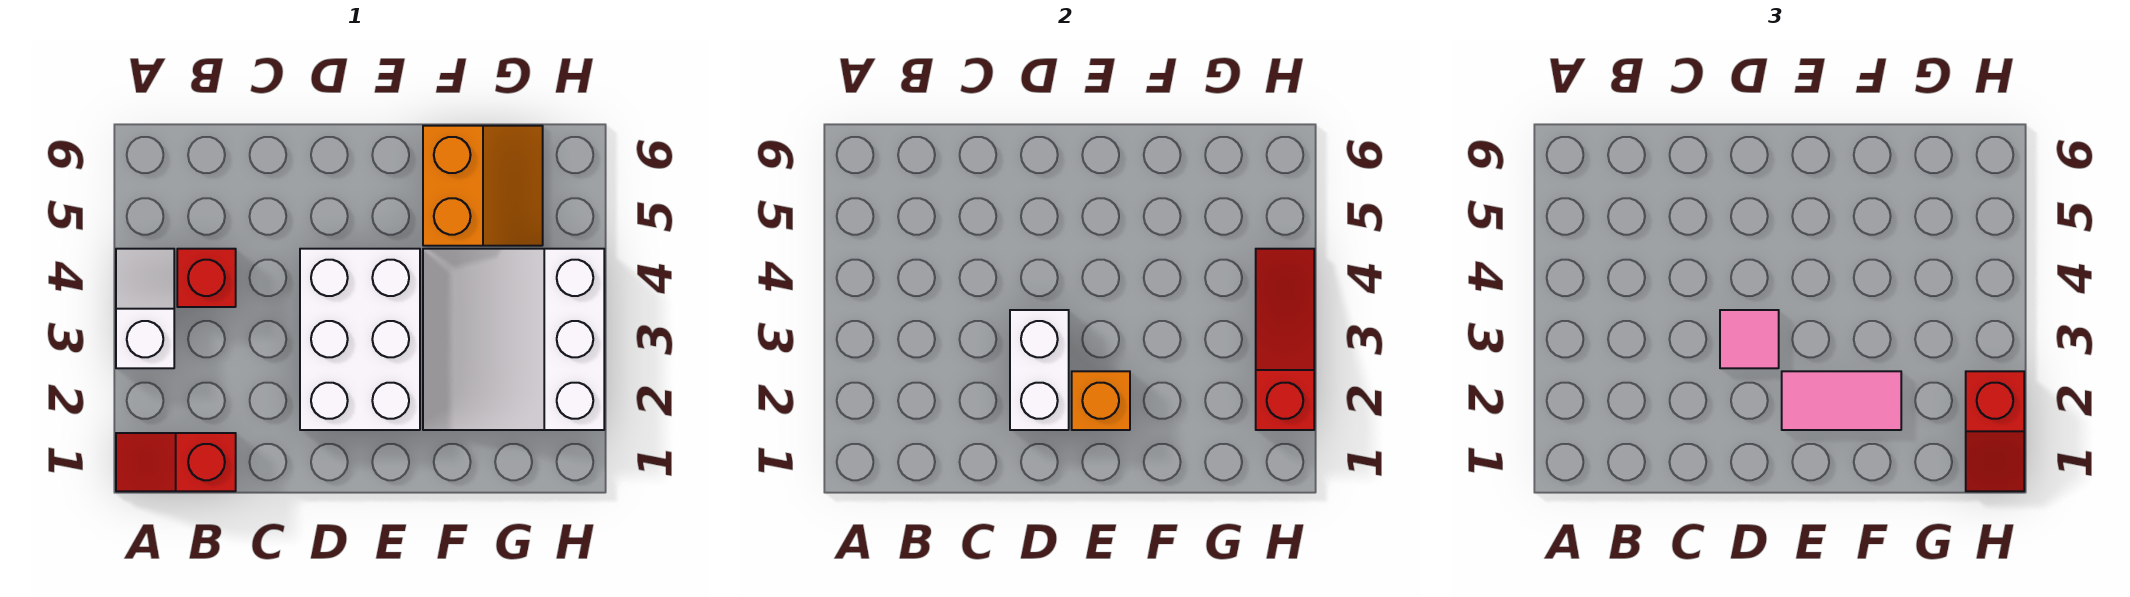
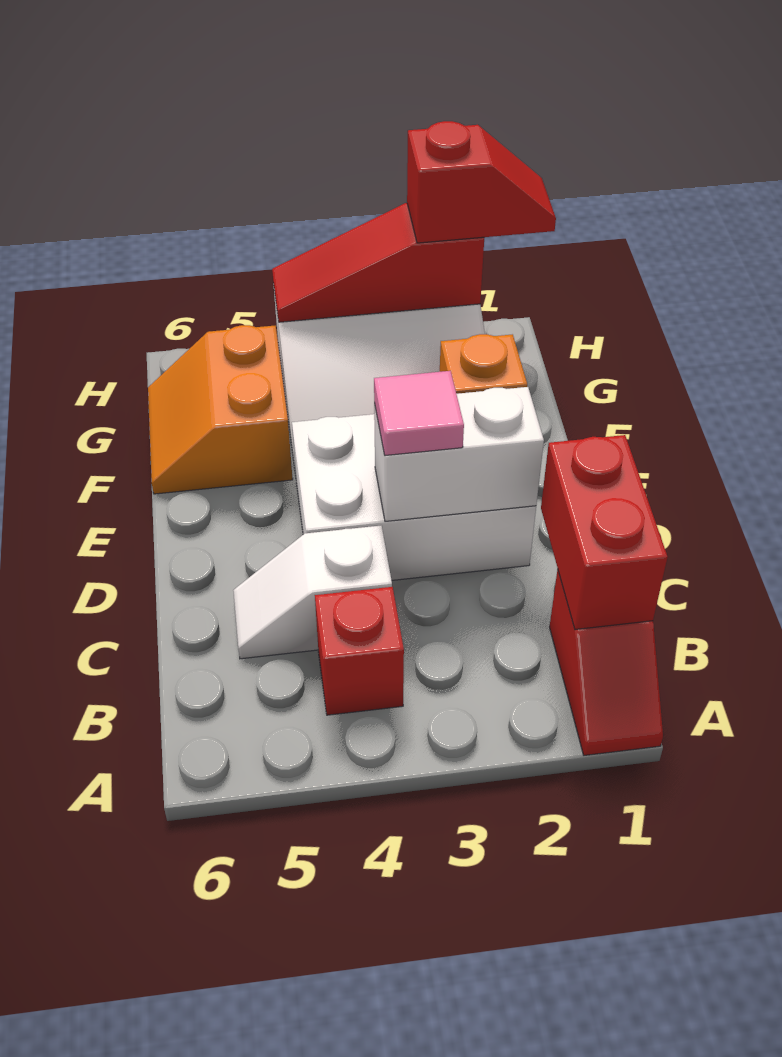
white 1x2 slope [116,249,174,368] -> white 1x2 slope moved to [233,526,392,659]
none -> red 1x2 brick [541,435,668,630]
pink 1x2 tile [1782,371,1901,430] -> none
orange 2x2 slope [423,126,543,246] -> orange 2x2 slope turned to [148,325,293,494]

